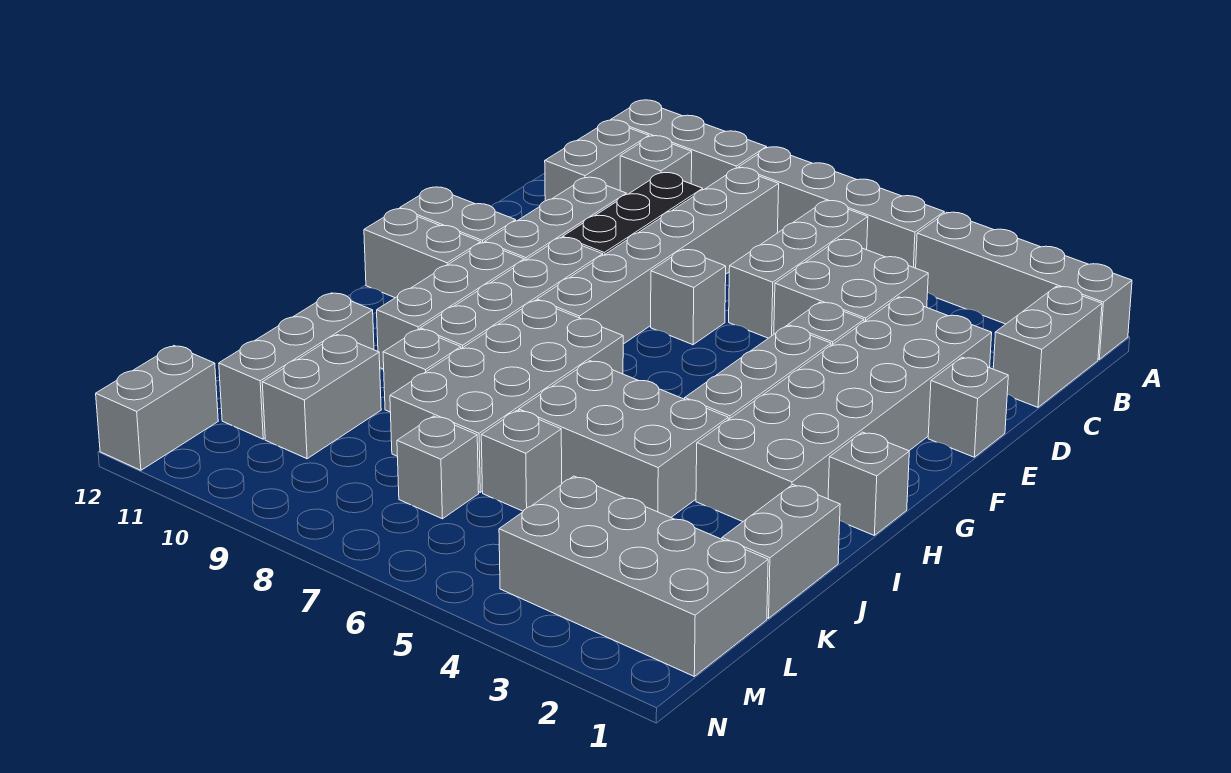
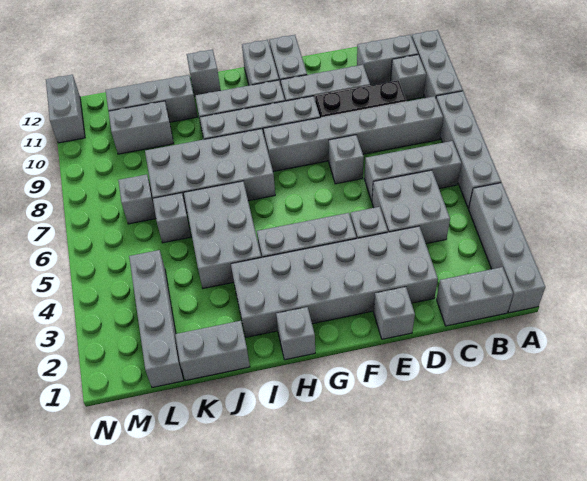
grey 1x1 brick [383,329,461,412] -> grey 1x1 brick moved to [187,49,220,96]
grey 2x4 brick [499,476,768,676] -> grey 1x4 brick [129,250,184,387]
grey 1x2 brick [96,346,218,470] -> grey 1x2 brick turned to [46,75,85,143]

